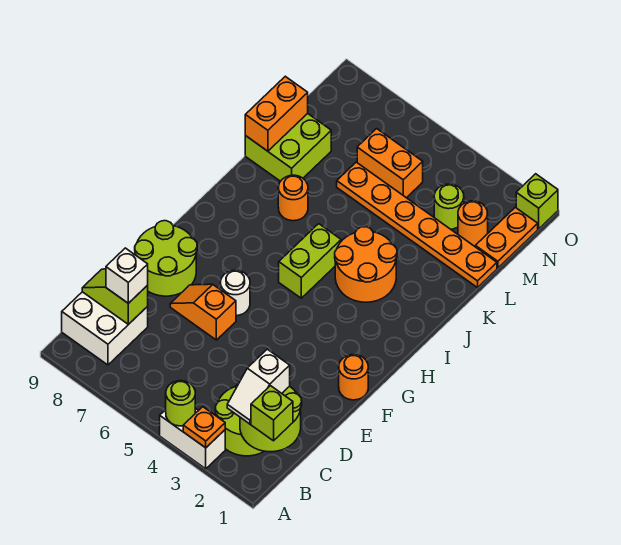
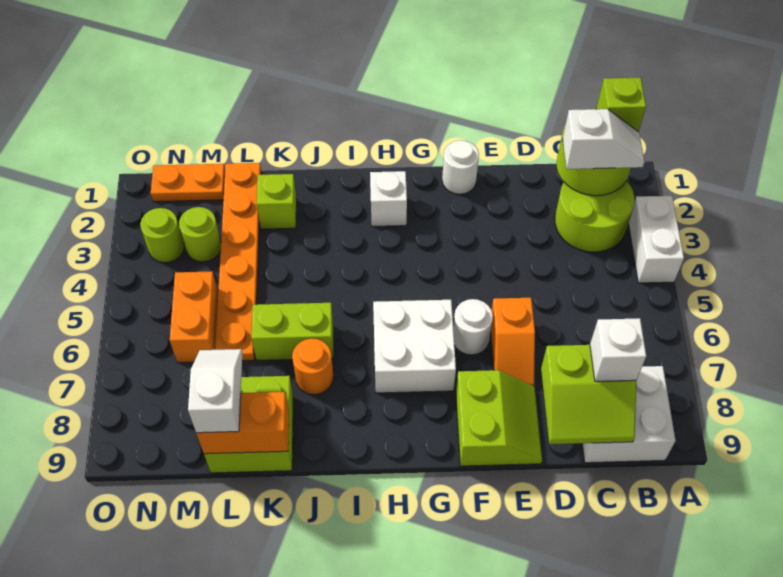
orange 1x1 plate [183,407,225,448] -> none
lime 1x1 round brick [166,381,195,426] -> lime 1x1 round brick moved to [140,208,184,263]
lime 1x2 slope [82,269,148,324] -> lime 2x2 slope [541,345,636,444]
lime 2x2 round brick [135,221,197,296] -> lime 2x2 slope [456,370,542,466]
orange 1x1 round brick [339,355,368,400] -> white 1x1 round brick [442,140,479,194]
none -> white 2x2 brick [373,300,456,393]
none -> white 1x1 brick [370,171,407,226]
lime 1x2 brick [279,224,341,298] -> lime 1x2 brick moved to [252,303,333,360]
orange 2x2 round brick [335,227,397,302] -> none
none -> white 1x2 slope [188,349,242,433]
orange 1x1 round brick [458,201,488,246] -> none
lime 1x1 brick [516,174,558,229] -> lime 1x1 brick moved to [257,174,297,229]

